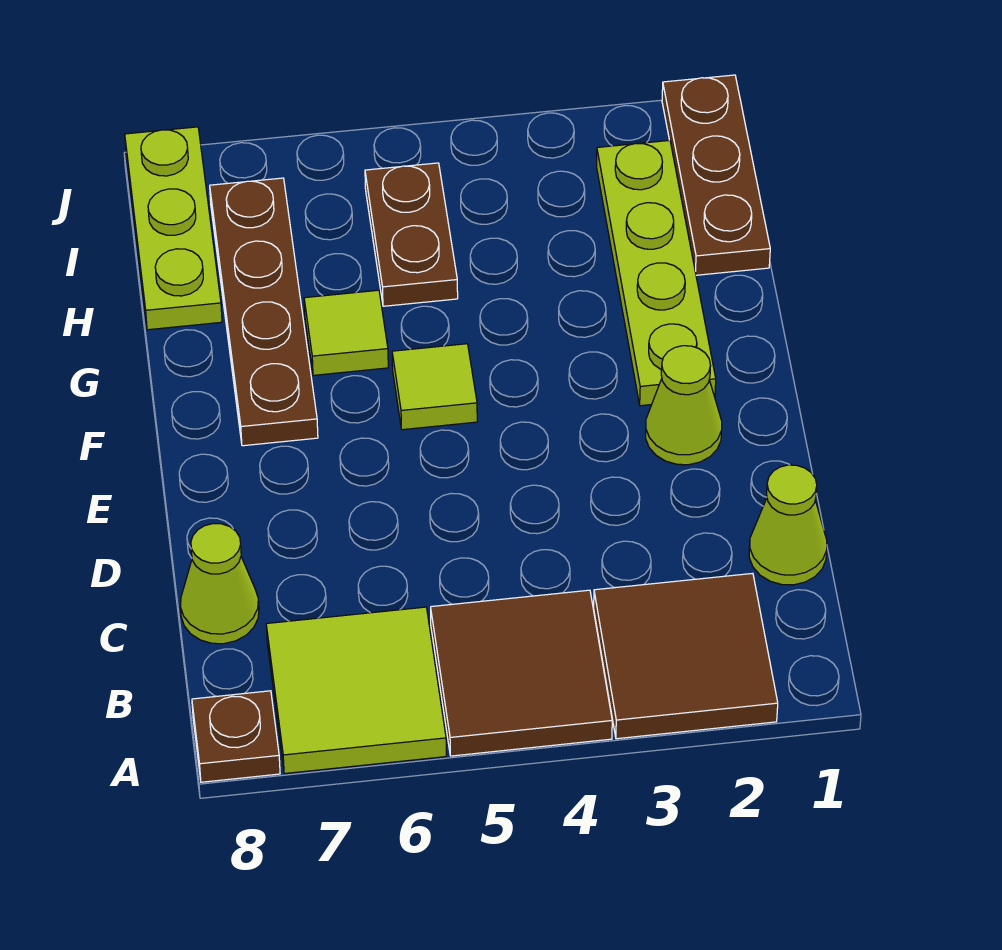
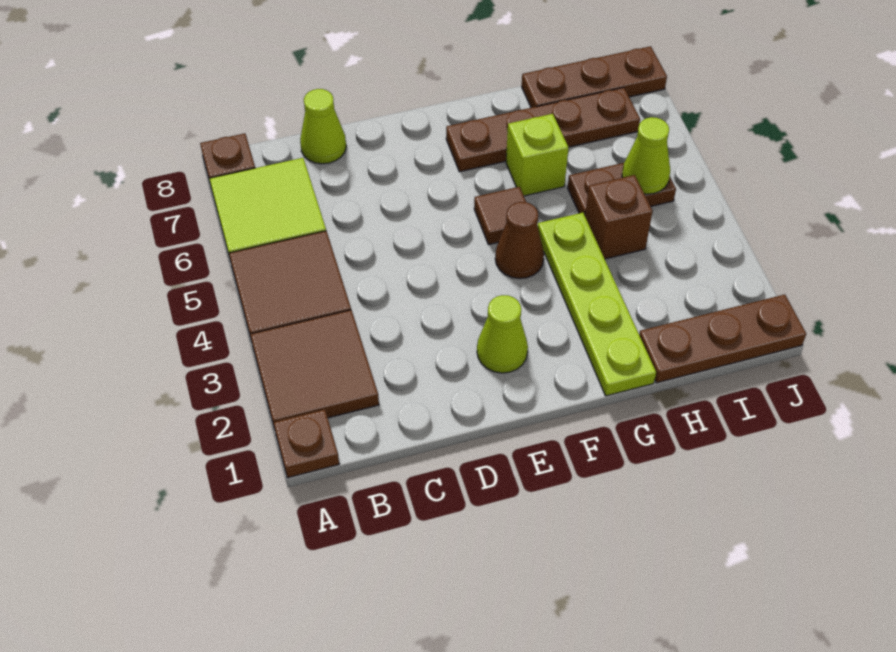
none -> brown 1x1 plate [273,410,339,478]
lime 1x1 cone [749,465,827,585] -> lime 1x1 cone moved to [622,117,670,194]
lime 1x4 plate [597,140,716,406] -> lime 1x4 plate turned to [538,213,656,396]
none -> brown 1x1 cone [495,202,544,279]
lime 1x1 tile [392,344,477,430] -> brown 1x1 tile [474,187,526,245]
lime 1x1 tile [304,290,388,375] -> lime 1x1 brick [506,114,569,196]
none -> brown 1x1 brick [585,175,653,259]
lime 1x3 plate [125,127,222,330] -> brown 1x3 plate [522,46,667,108]

